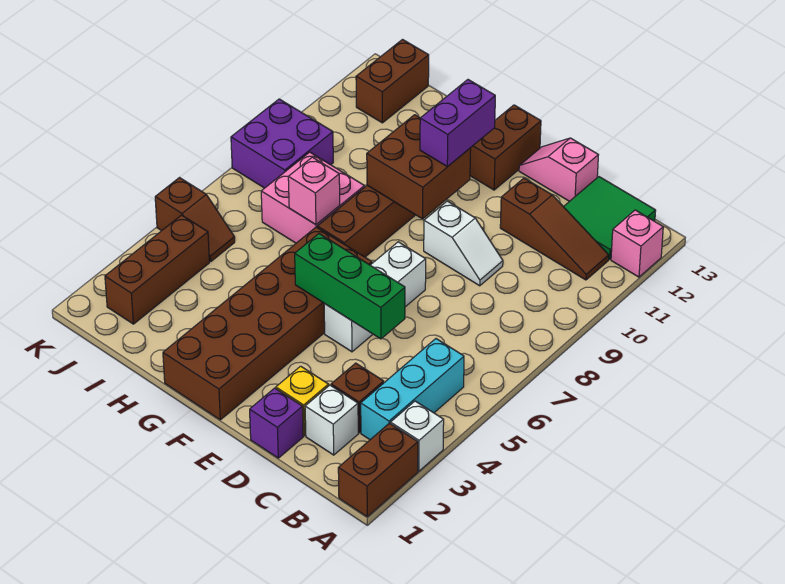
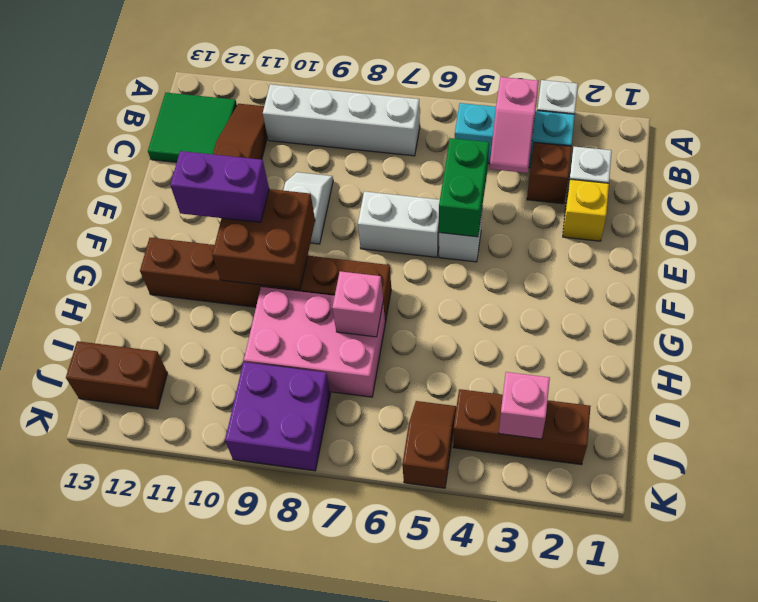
brown 1x2 brick [338,423,418,517] -> none
pink 1x1 brick [611,210,663,277] -> pink 1x1 brick moved to [499,372,550,439]
none -> white 1x4 brick [263,84,420,156]
purple 1x1 brick [250,388,303,458] -> none
green 1x3 brick [295,234,405,339] -> green 1x2 brick [439,138,489,237]
pink 1x2 slope [519,138,598,201] -> pink 1x2 slope moved to [490,77,539,173]
brown 2x6 brick [163,227,372,420] -> none
brown 1x2 brick [470,105,541,190] -> none
pink 2x2 brick [261,152,364,243] -> pink 2x3 brick [244,287,385,397]

